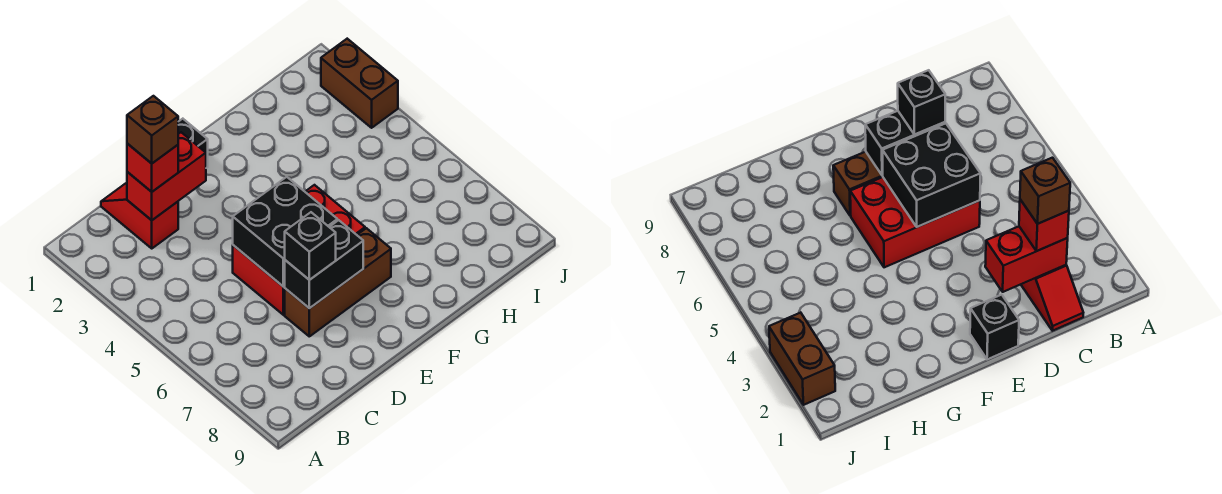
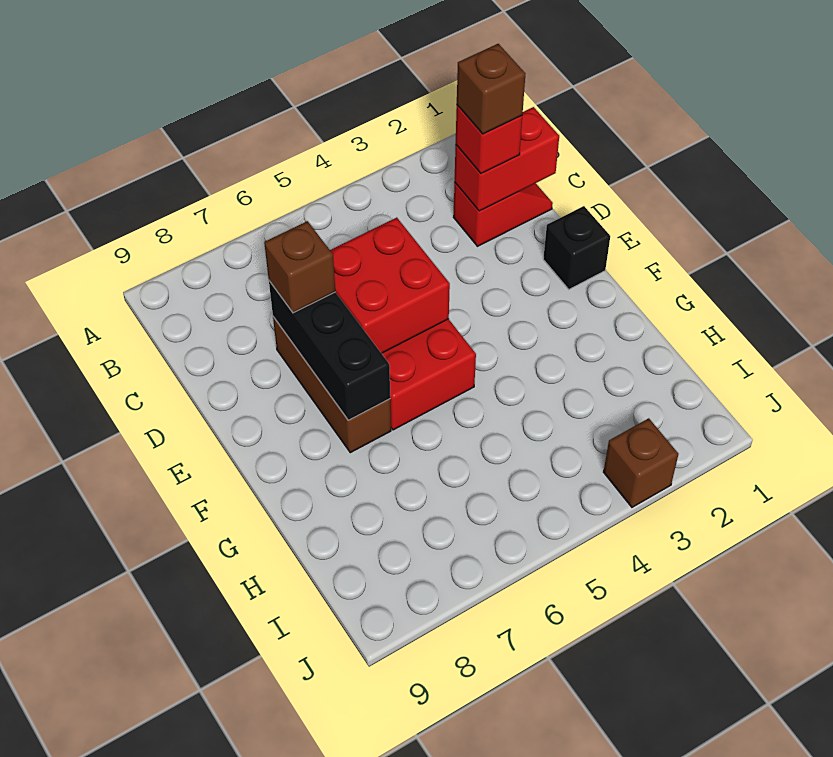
red 1x2 brick [127,132,206,220] -> red 1x2 brick turned to [454,107,559,211]
black 2x2 brick [233,177,337,287] -> red 2x2 brick [330,218,450,353]
black 1x2 brick [285,220,363,308] -> black 1x3 brick [269,281,390,420]
black 1x1 brick [285,212,336,280] -> brown 1x1 brick [264,221,335,313]
brown 1x2 brick [321,39,398,128] -> brown 1x1 brick [604,418,678,507]

